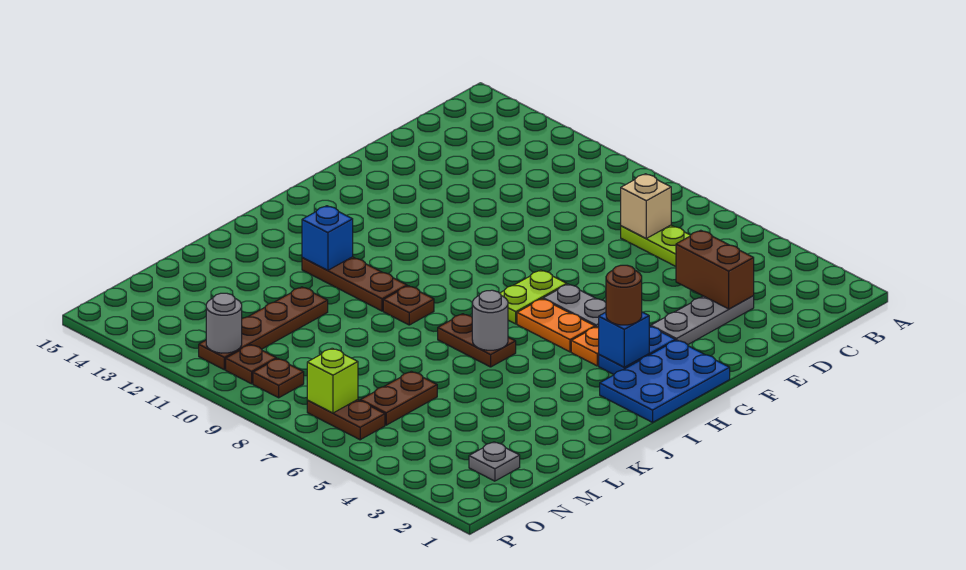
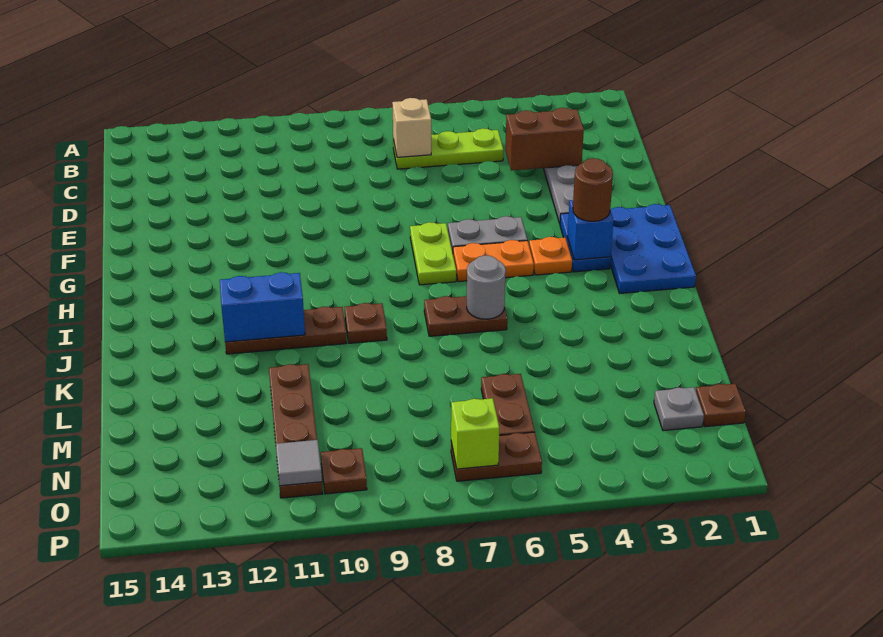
blue 1x1 brick [302,206,353,271] -> blue 1x2 brick [220,272,305,342]
brown 1x1 plate [253,359,304,398] -> brown 1x1 plate moved to [696,384,746,427]
grey 1x1 round brick [206,293,242,353] -> grey 1x1 tile [276,440,322,486]

